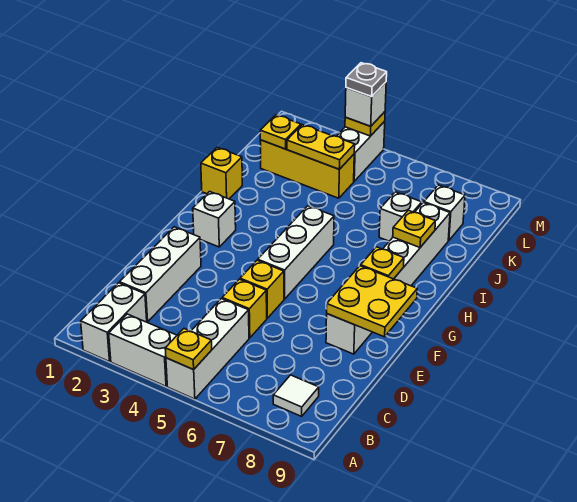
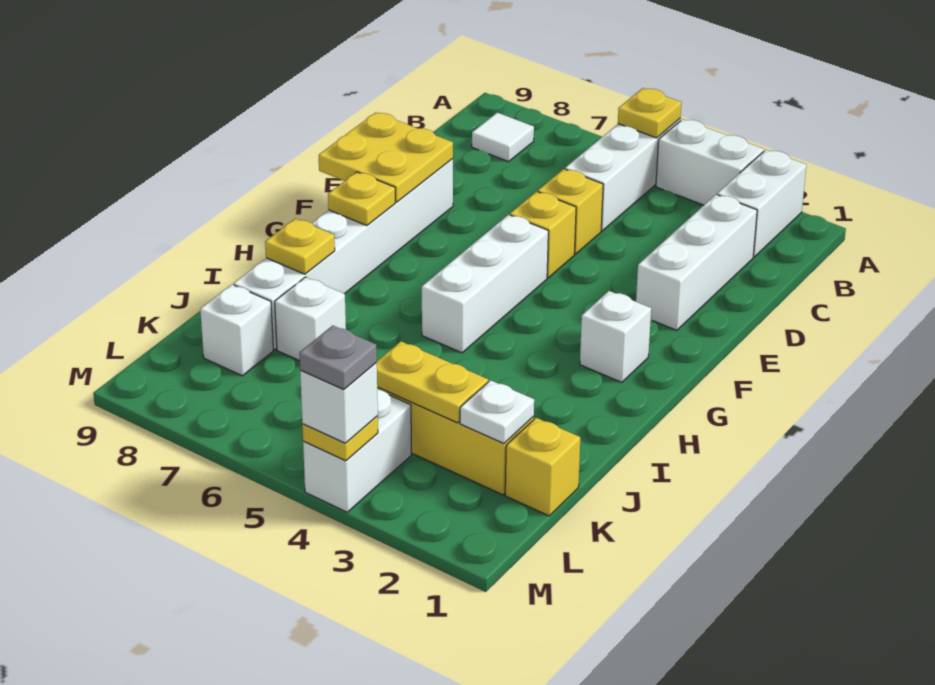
yellow 1x1 brick [201,147,242,199] -> yellow 1x1 brick moved to [505,418,580,516]
yellow 1x1 plate [260,115,301,149] -> white 1x1 plate [460,380,534,443]

